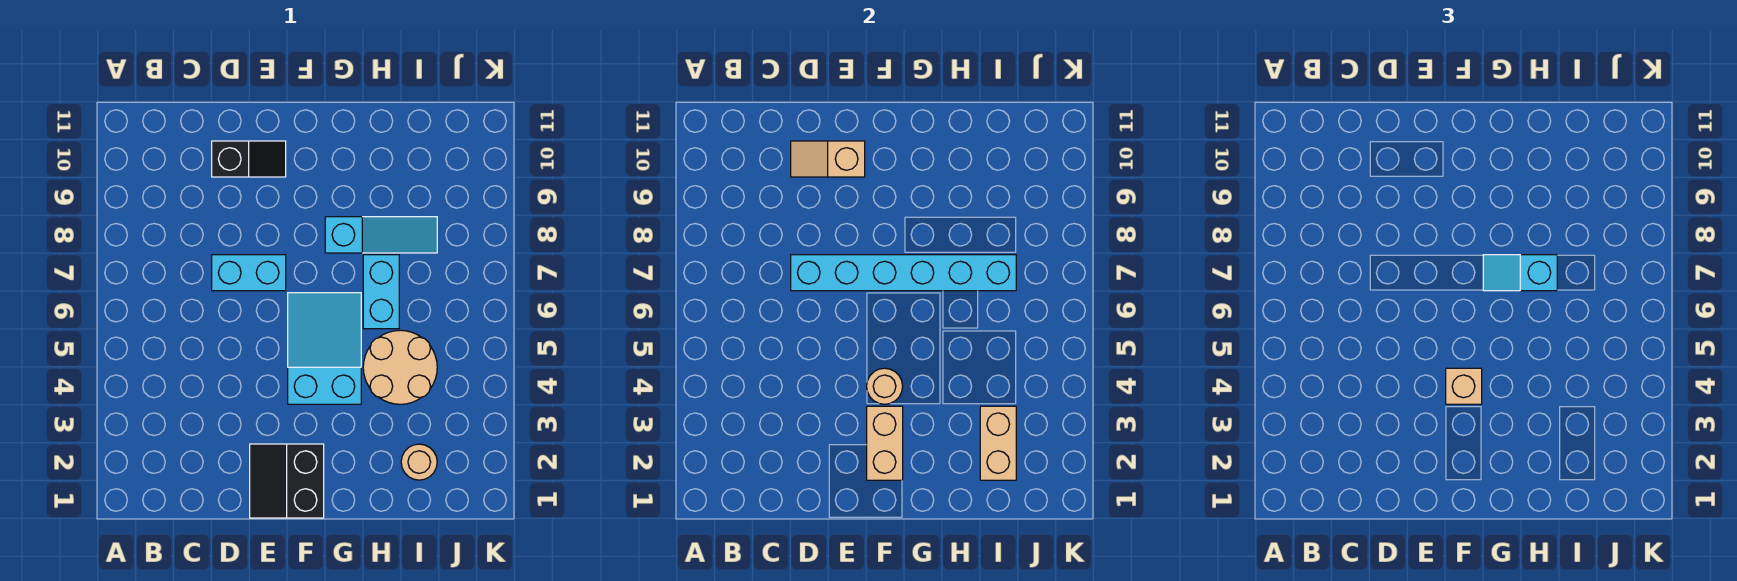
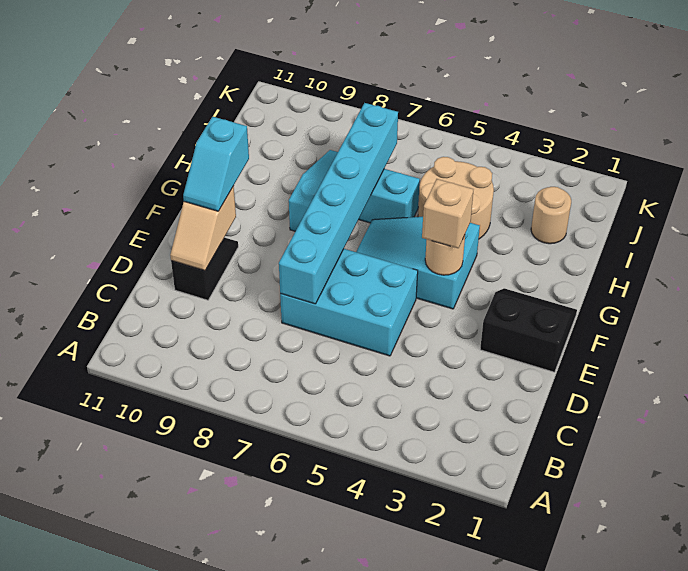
cyan 1x2 brick [212,255,286,291] -> cyan 2x3 brick [280,249,418,356]
black 2x2 slope [250,444,324,518] -> black 2x2 slope turned to [480,288,577,372]
tan 1x2 brick [867,406,903,480] -> none
cyan 1x2 slope [1483,255,1557,291] -> cyan 1x2 slope moved to [183,117,249,211]
tan 1x2 brick [980,406,1016,480] -> none

